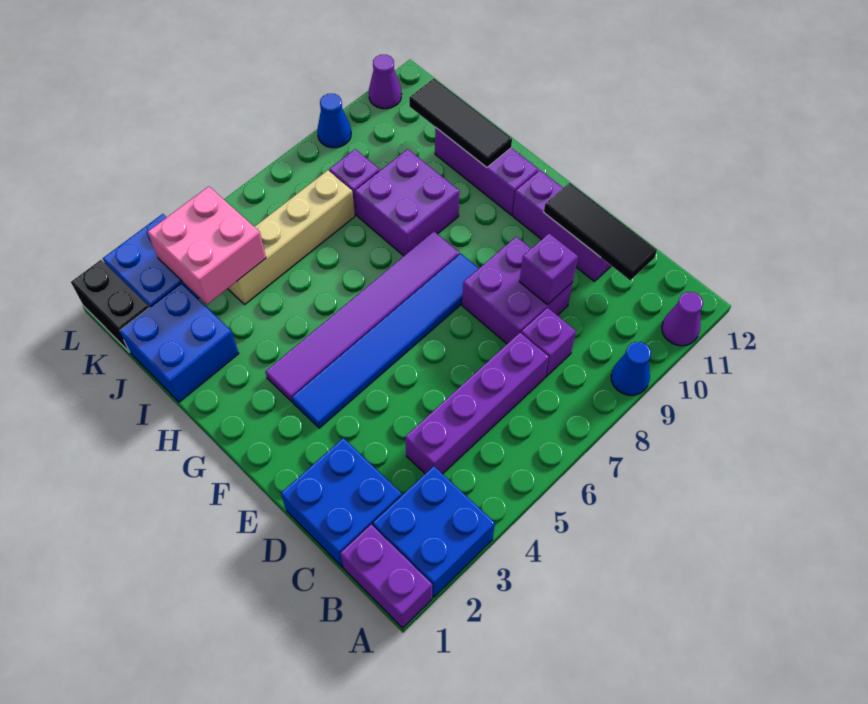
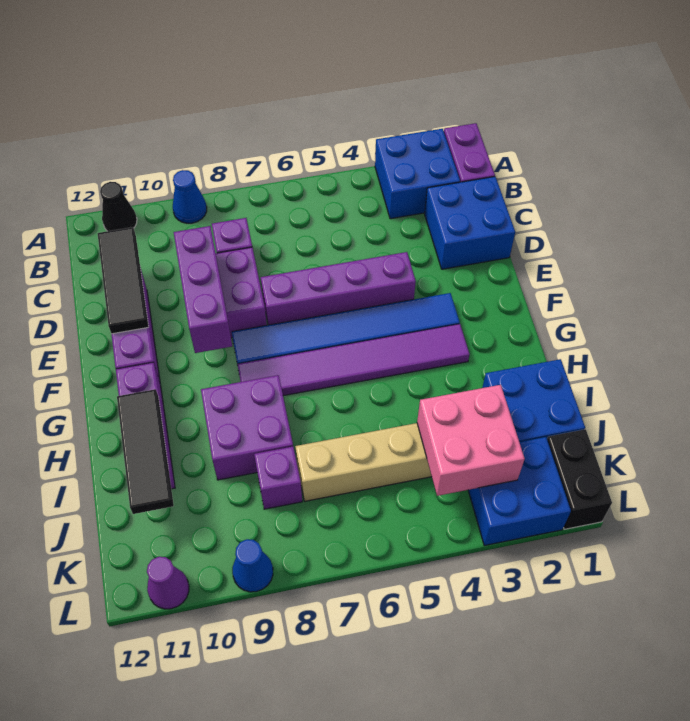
purple 1x1 cone [662,292,703,346] -> black 1x1 cone [100,182,137,231]
purple 1x4 brick [405,333,549,474] -> purple 1x4 brick moved to [261,252,416,325]
purple 1x1 brick [519,233,578,304] -> purple 1x3 brick [174,226,232,353]

